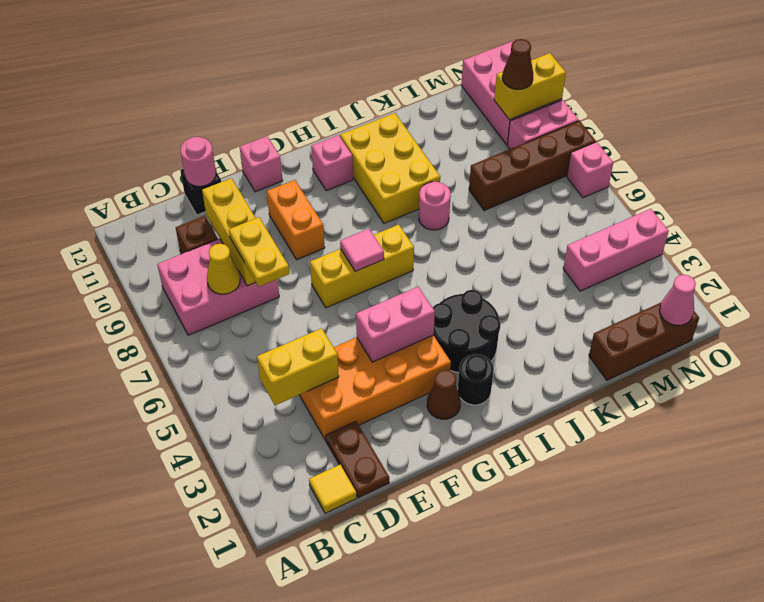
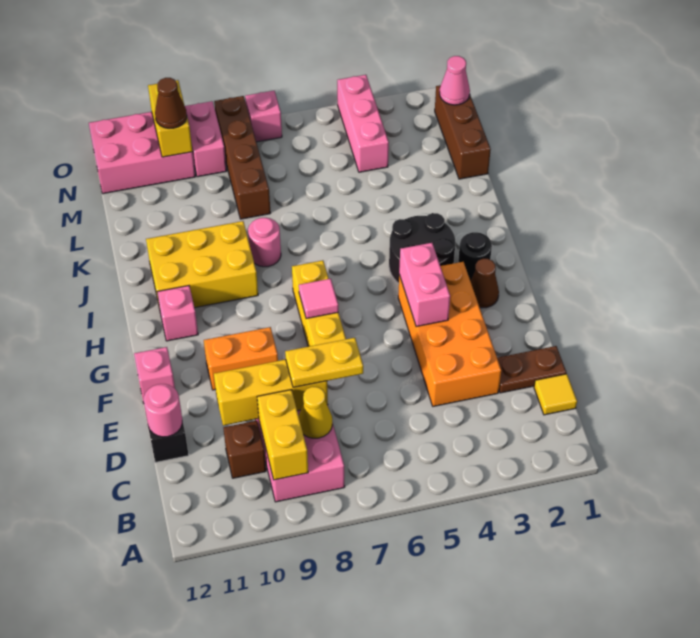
yellow 1x2 brick [257,328,339,405] -> yellow 1x2 brick moved to [257,390,308,480]

